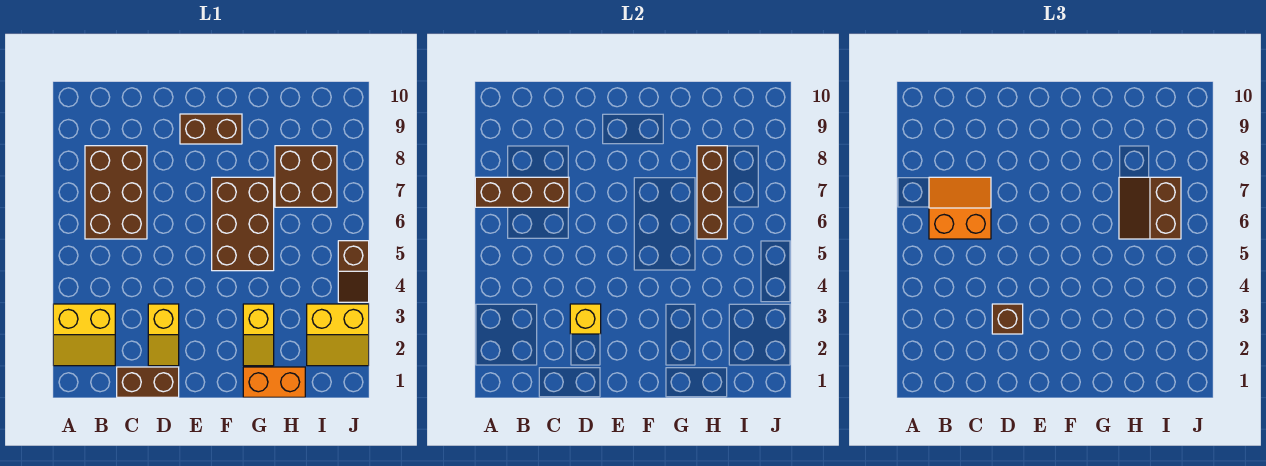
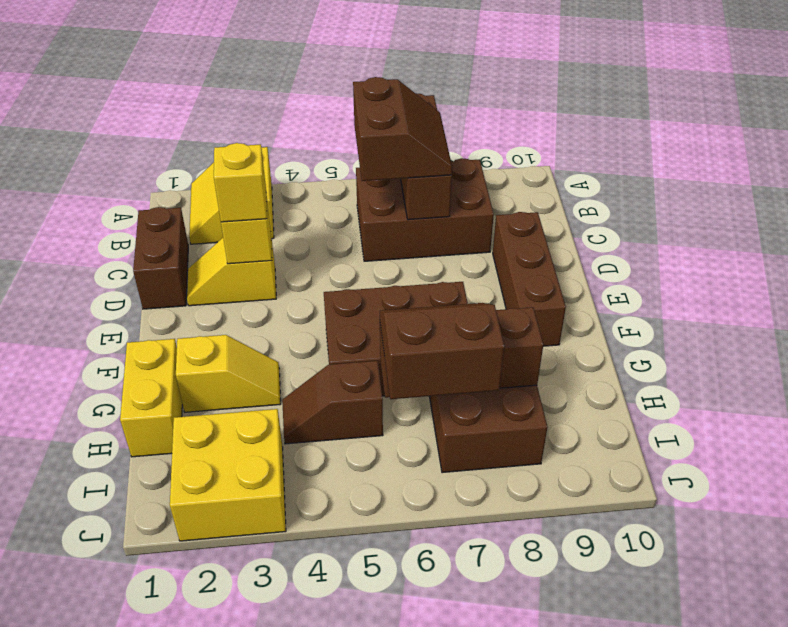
orange 2x2 slope [929,177,991,239] -> brown 2x2 slope [353,77,452,181]
brown 1x1 brick [992,304,1023,334] -> yellow 1x1 brick [214,143,267,222]
brown 1x2 brick [180,114,242,144] -> brown 1x3 brick [493,212,566,346]
orange 1x2 brick [243,367,305,397] -> yellow 1x2 brick [120,339,182,457]
yellow 1x2 slope [243,304,274,366] -> yellow 1x2 slope turned to [176,335,281,412]
yellow 2x2 slope [307,304,369,366] -> yellow 2x2 brick [170,409,286,541]
brown 1x2 slope [338,241,369,302] -> brown 1x2 slope moved to [282,361,383,444]

